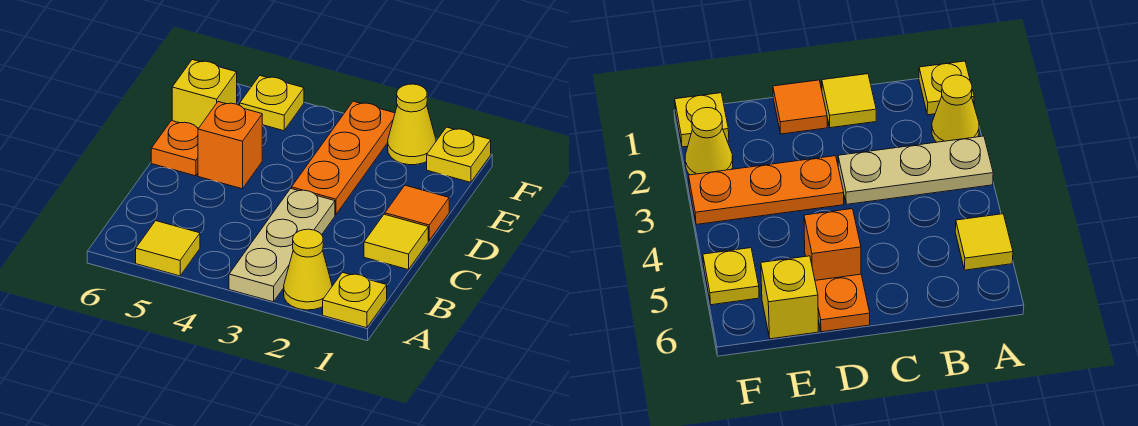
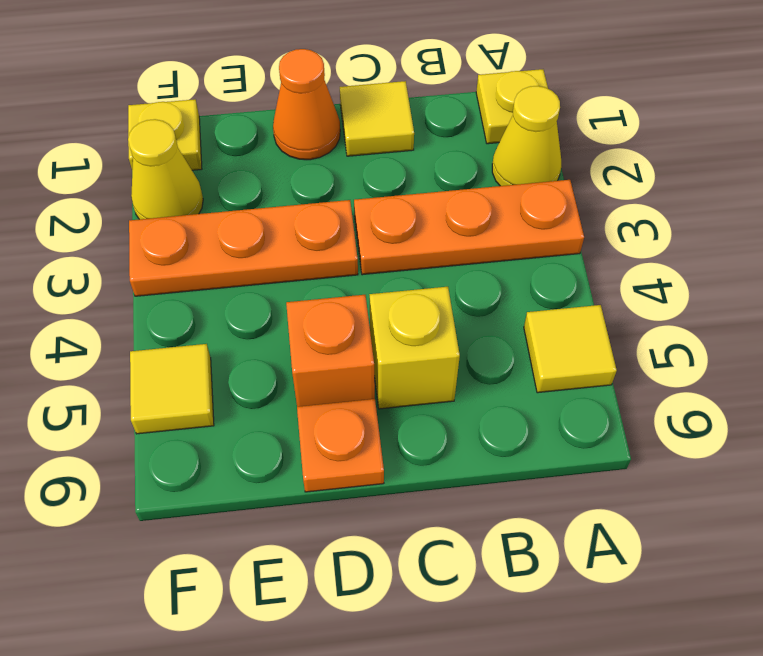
tan 1x3 plate [229,189,335,302] -> orange 1x3 plate [354,180,584,275]
orange 1x1 tile [385,185,449,240] -> orange 1x1 cone [273,49,340,160]
yellow 1x1 brick [172,60,237,128] -> yellow 1x1 brick moved to [369,287,460,409]
yellow 1x1 plate [240,76,304,131] -> yellow 1x1 tile [130,344,214,434]

